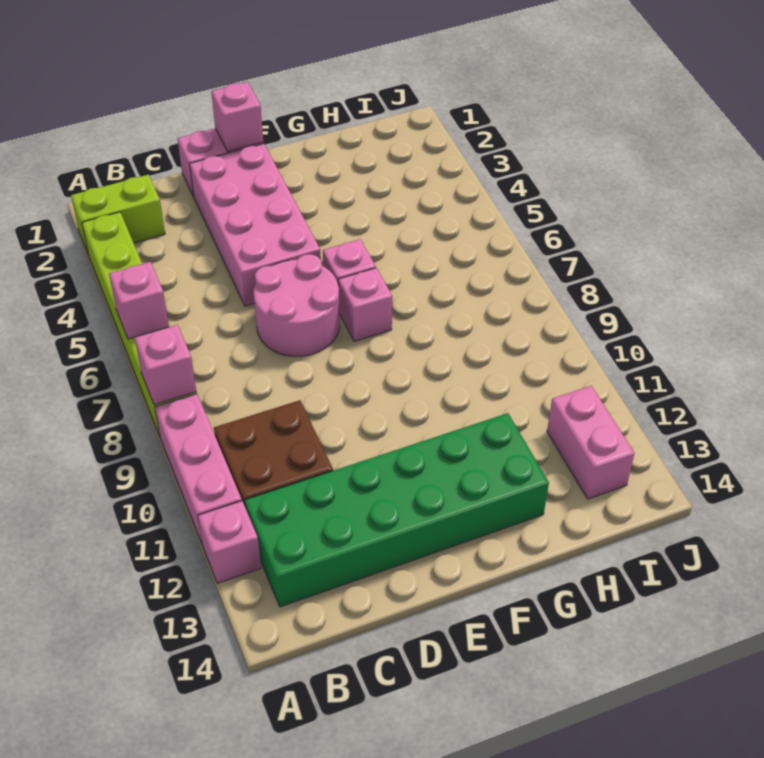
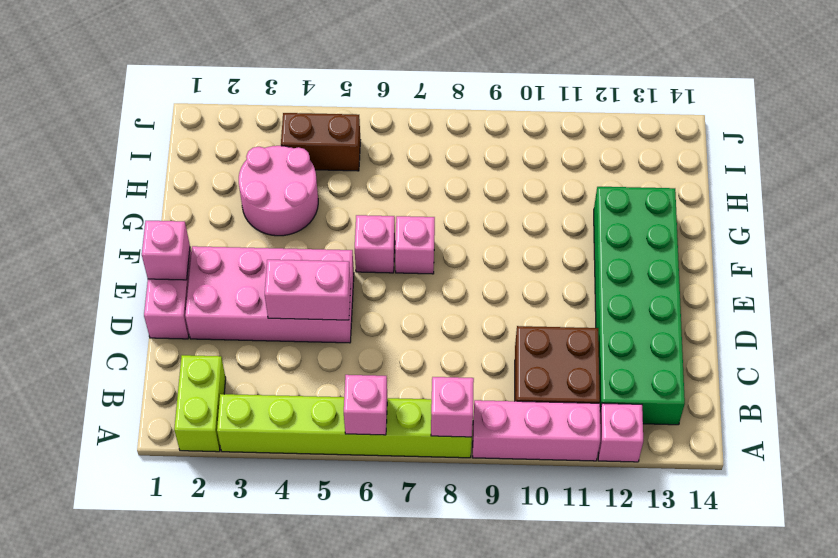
pink 2x2 round brick [254,254,340,356] -> pink 2x2 round brick moved to [239,146,318,236]
none -> brown 1x2 brick [281,113,360,171]
pink 1x2 brick [547,386,634,499] -> pink 1x2 brick moved to [265,260,351,320]

